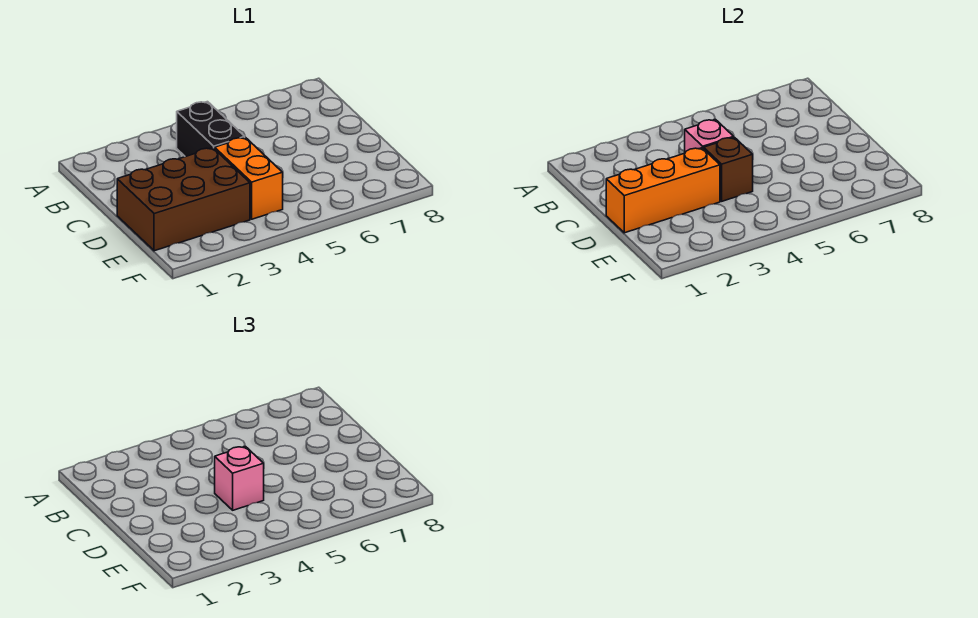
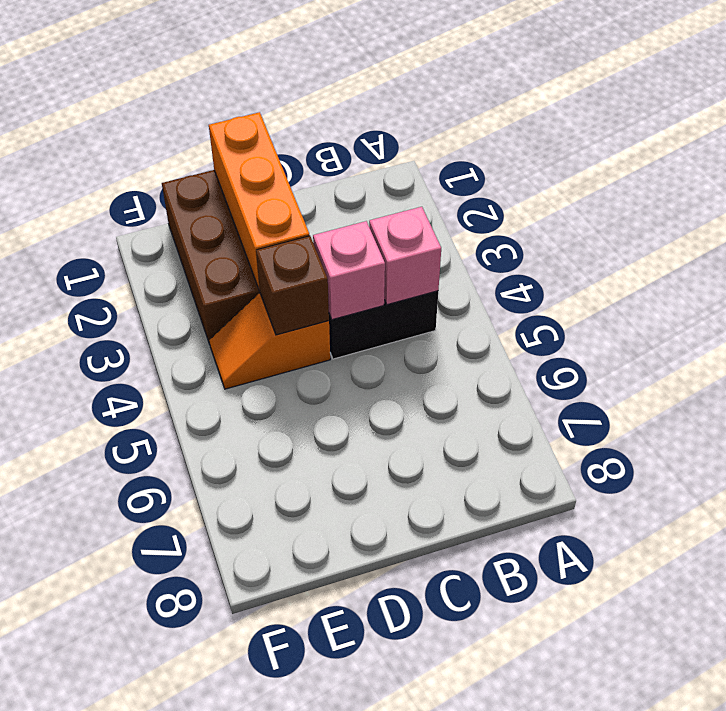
orange 1x2 brick [215,137,283,219] -> orange 1x2 slope [209,293,330,389]
pink 1x1 brick [215,446,264,510] -> pink 1x1 brick moved to [369,207,441,305]

